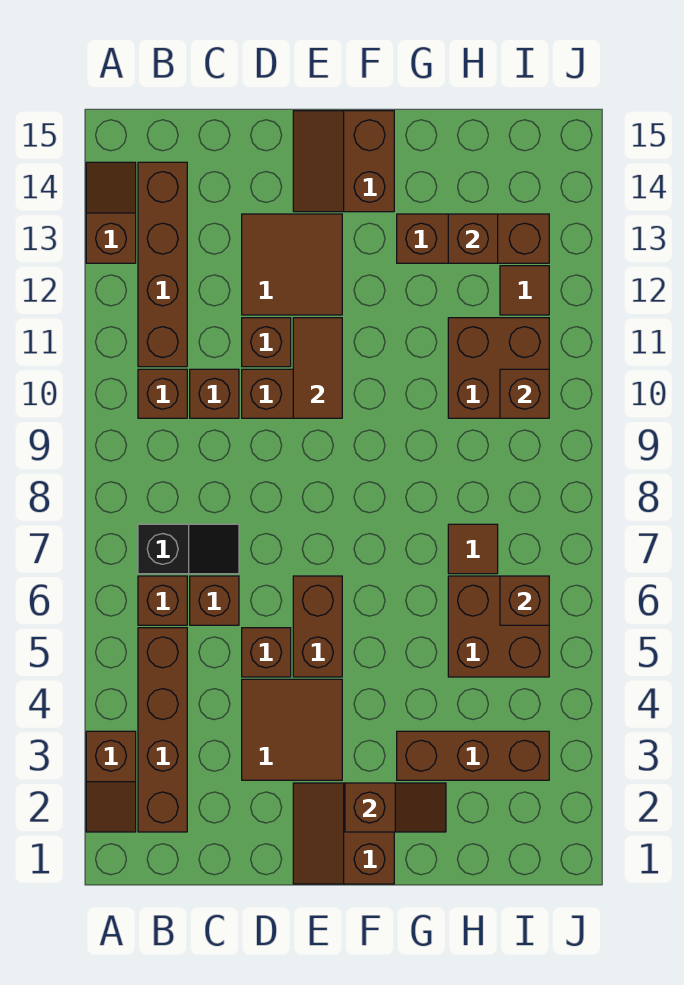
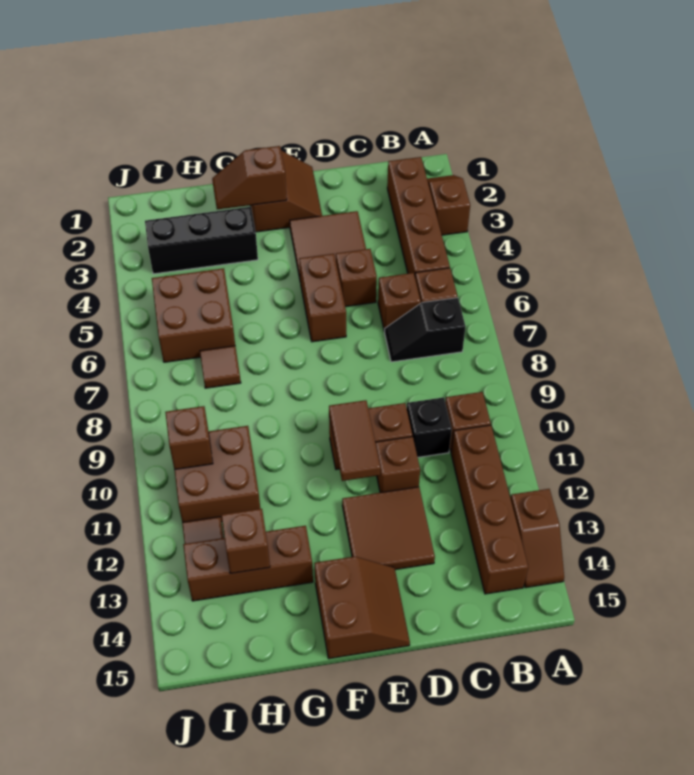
brown 1x1 brick [190,369,239,418] -> black 1x1 brick [407,397,452,457]
brown 1x3 brick [397,731,549,780] -> black 1x3 brick [145,207,258,274]
brown 1x1 brick [500,576,549,625] -> none

